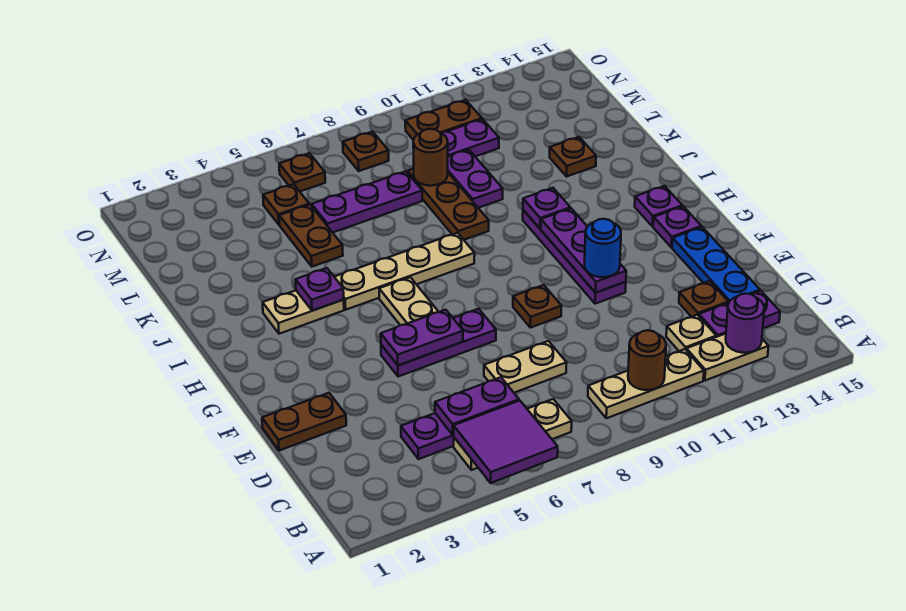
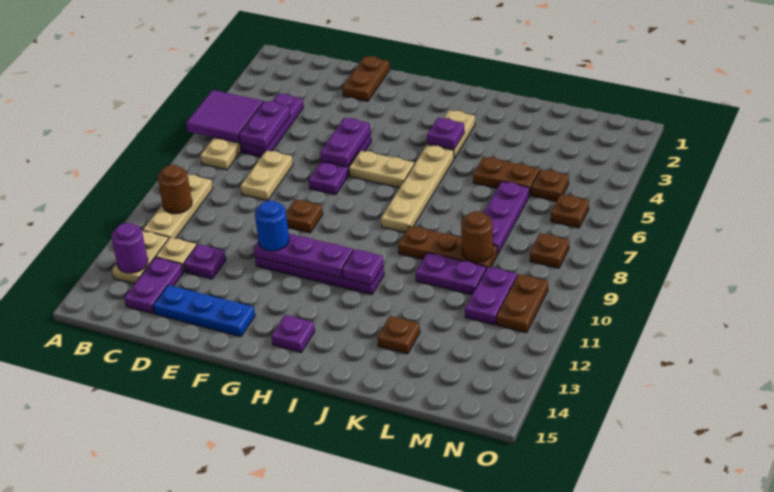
brown 1x1 plate [679,281,728,317] -> none
purple 1x1 plate [653,206,701,247] -> purple 1x1 plate moved to [184,244,226,279]

